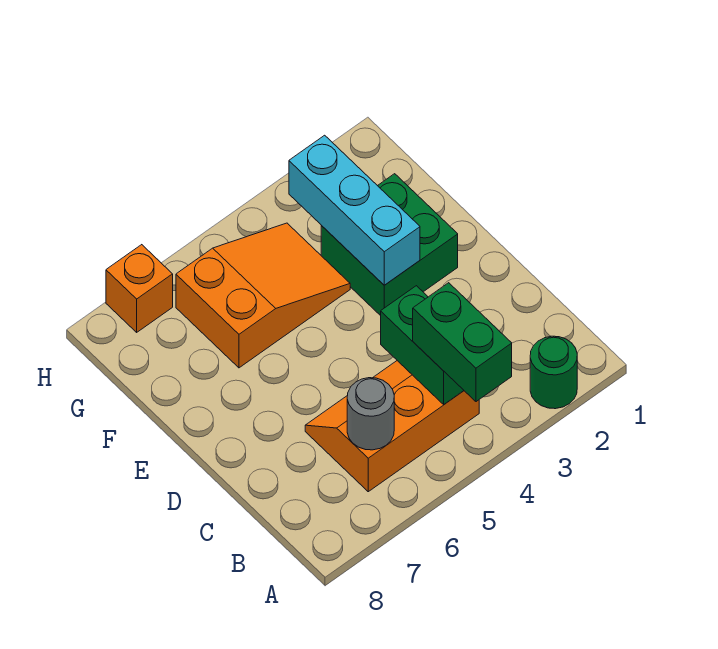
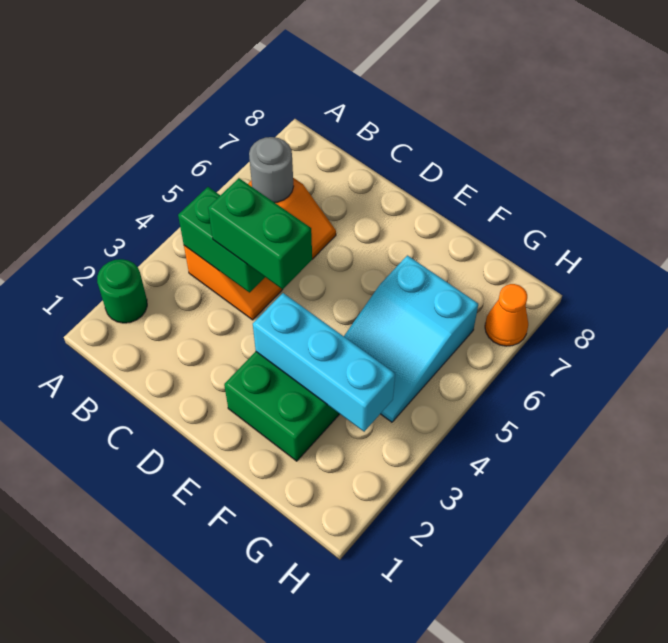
green 1x2 brick [413,283,512,402] -> green 1x2 brick moved to [208,178,312,289]
orange 2x3 slope [176,223,350,368] -> cyan 2x3 slope [344,255,478,422]
orange 1x1 brick [106,245,173,332] -> orange 1x1 cone [485,284,528,346]

